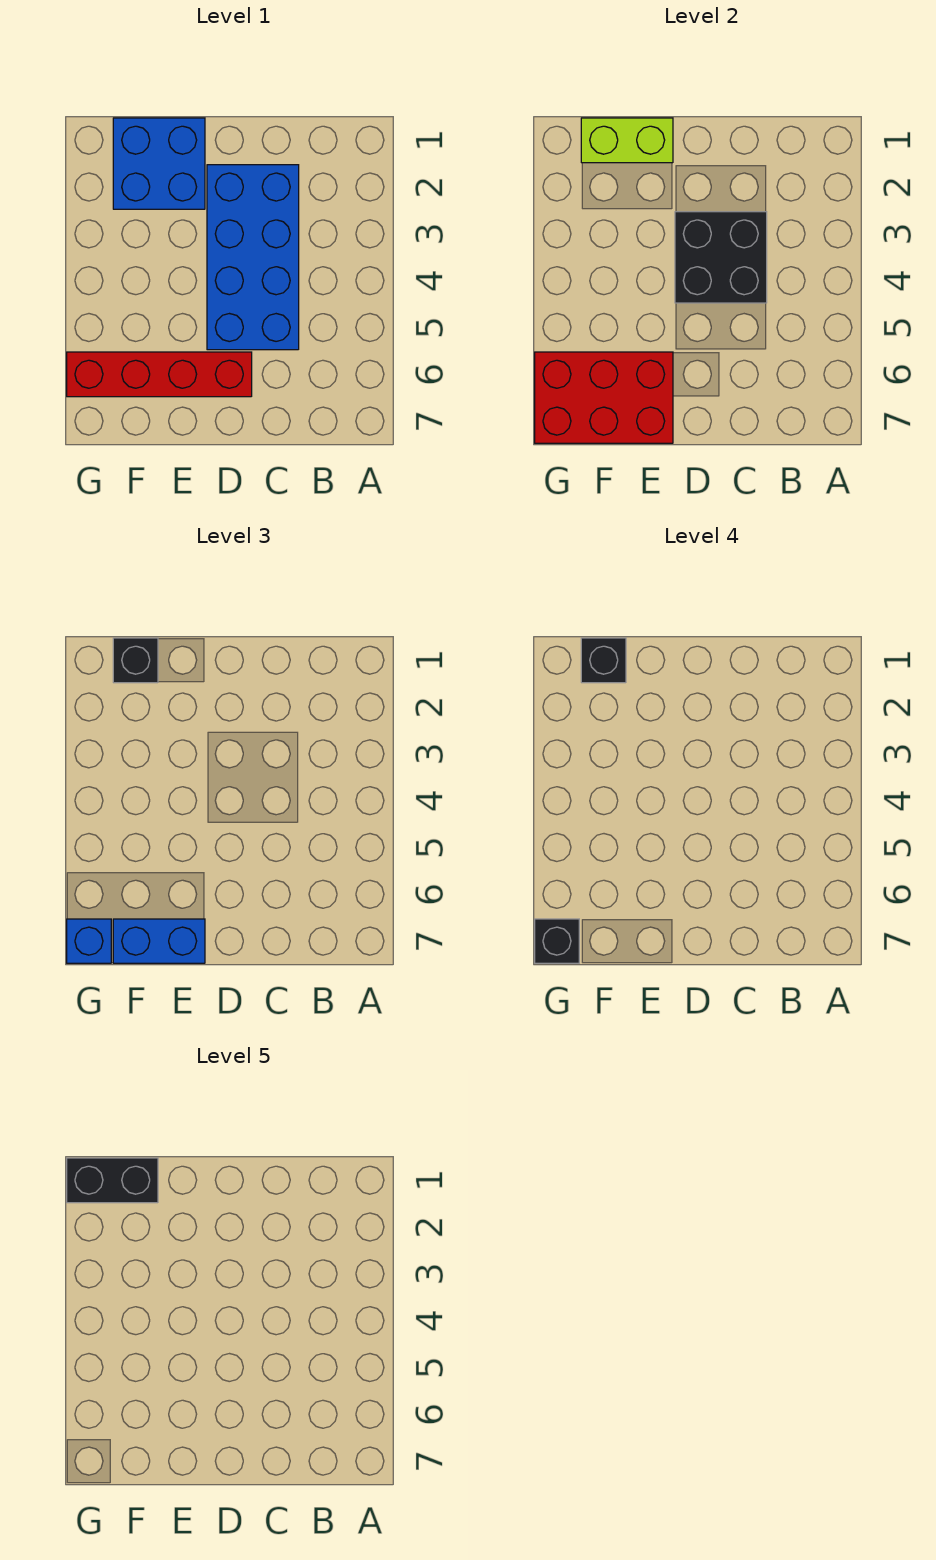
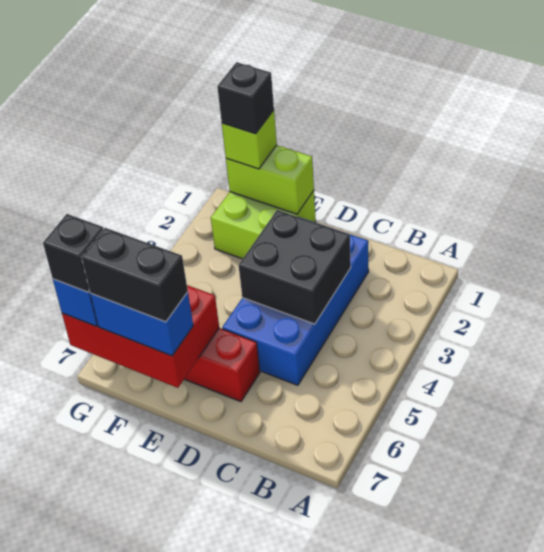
blue 2x2 brick [113,118,205,209] -> lime 2x2 brick [211,191,316,259]
black 1x1 brick [113,638,158,683] -> lime 1x1 brick [222,110,277,169]
black 1x2 brick [67,1158,158,1203] -> black 1x2 brick moved to [82,228,188,322]

